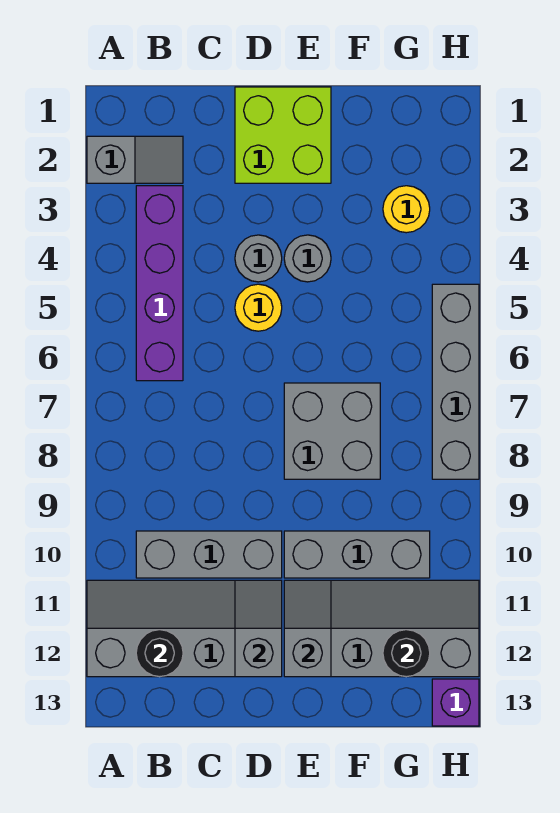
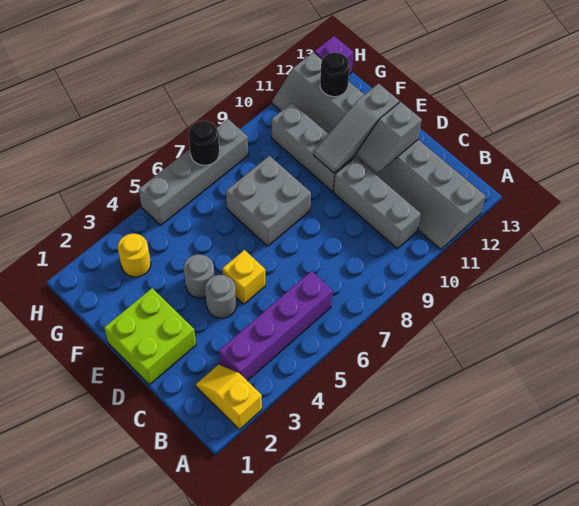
grey 1x2 slope [87,136,183,183] -> yellow 1x2 slope [196,365,262,429]
black 1x1 round brick [136,630,183,677] -> black 1x1 round brick moved to [189,121,219,165]
yellow 1x1 round brick [235,284,282,331] -> yellow 1x1 brick [222,250,265,304]
grey 1x2 slope [284,580,331,677] -> grey 1x3 slope [314,84,399,173]

